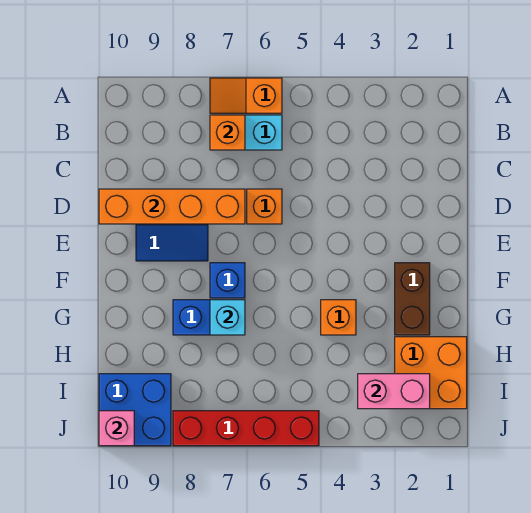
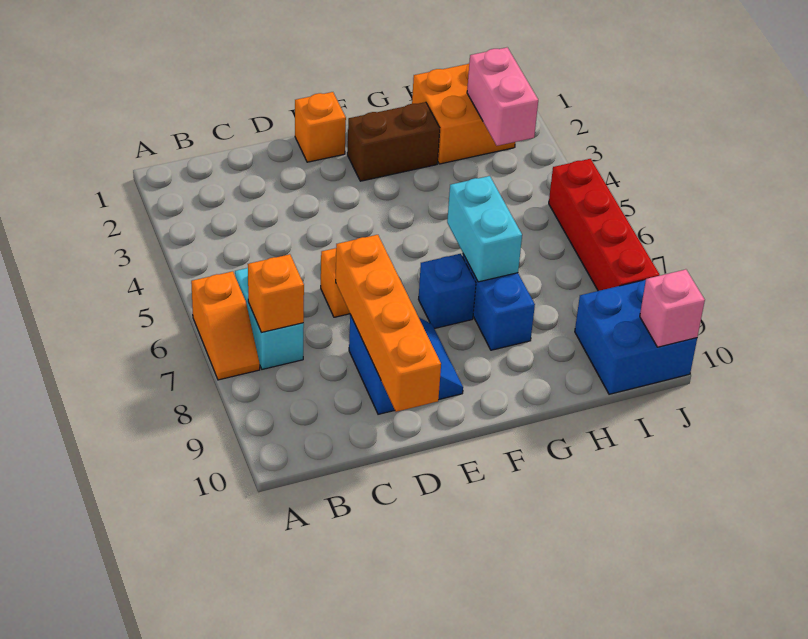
orange 1x1 brick [321,300,356,335] -> orange 1x1 brick moved to [295,92,346,162]
cyan 1x1 brick [210,300,245,335] -> cyan 1x2 brick [447,176,522,282]

